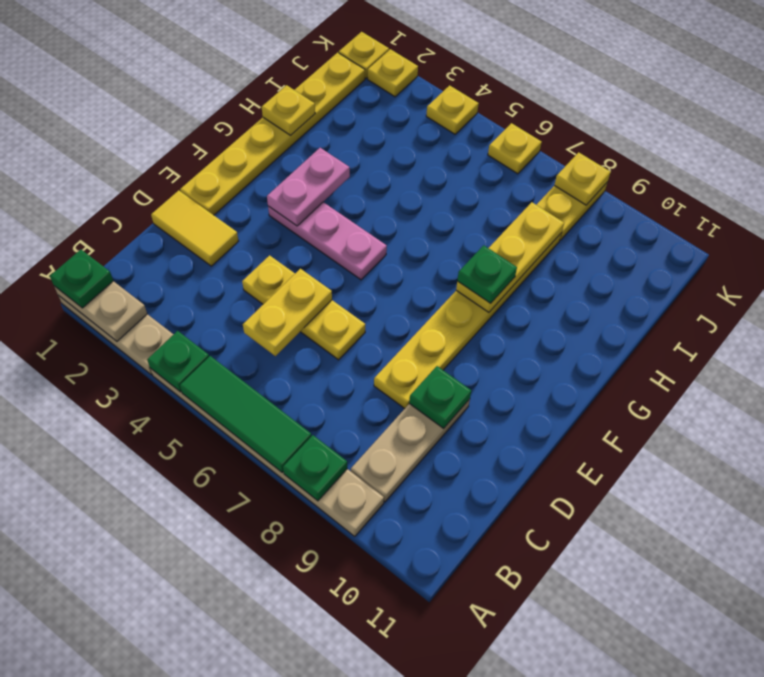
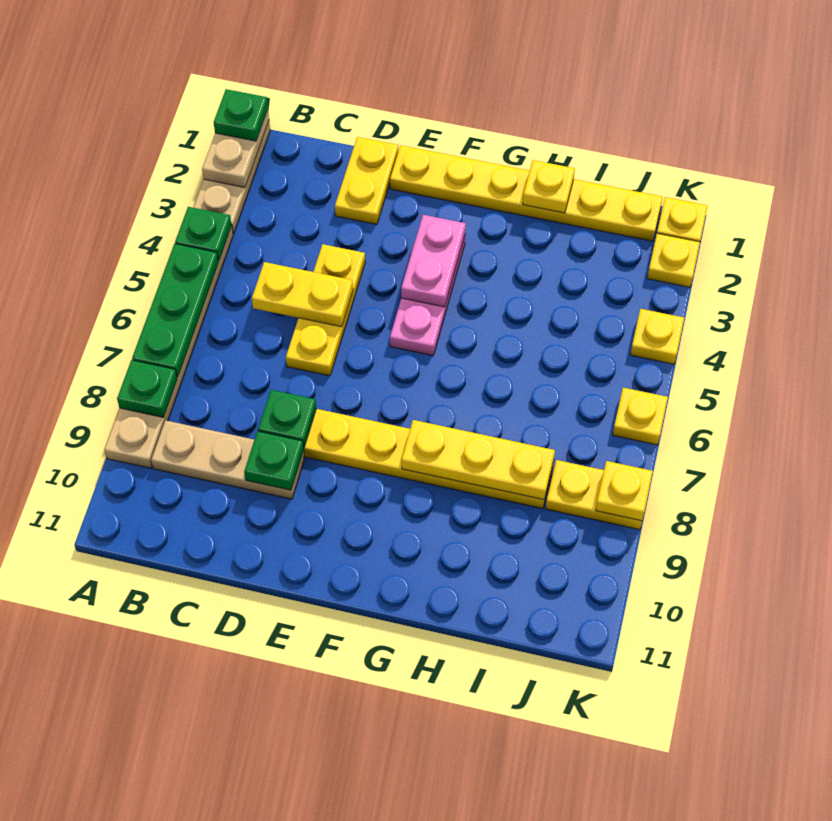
green 1x3 tile [180,356,311,472] -> green 1x3 plate [132,244,219,377]
yellow 1x2 tile [151,190,239,266] -> yellow 1x2 plate [335,137,398,224]
pink 1x2 plate [267,148,350,226] -> pink 1x2 plate turned to [401,215,466,307]
green 1x1 plate [457,245,517,303] -> green 1x1 plate moved to [258,390,316,448]

